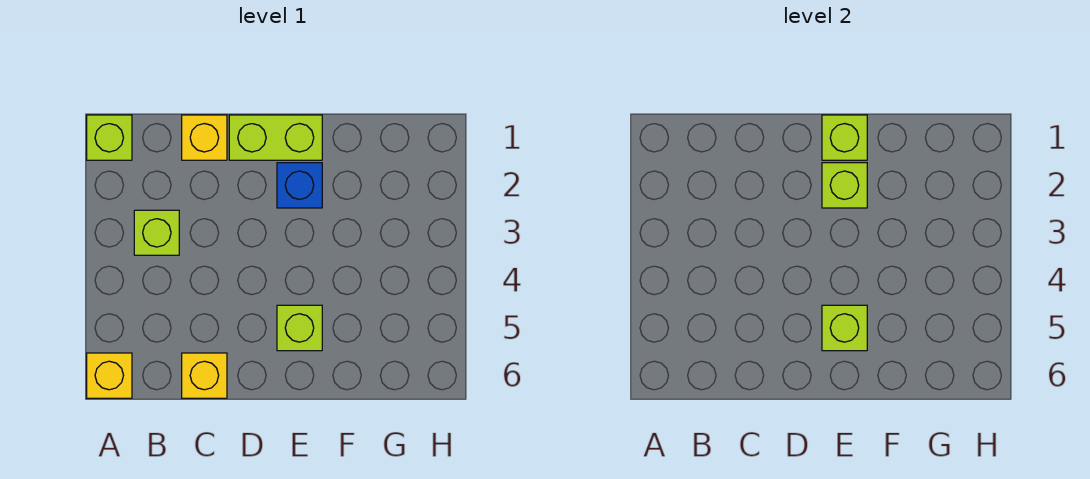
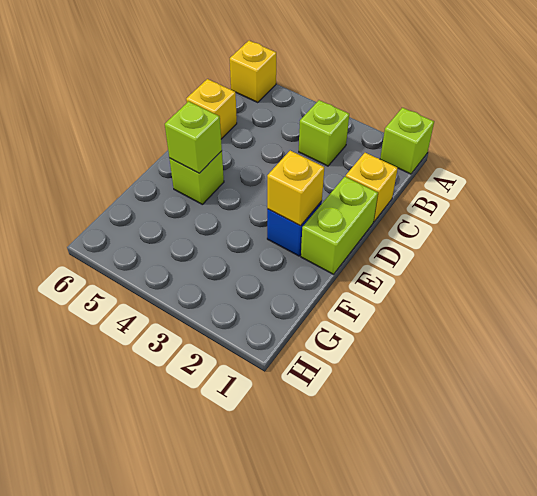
lime 1x1 brick [822,115,867,160] -> none
lime 1x1 brick [822,163,867,208] -> yellow 1x1 brick [267,151,324,226]

